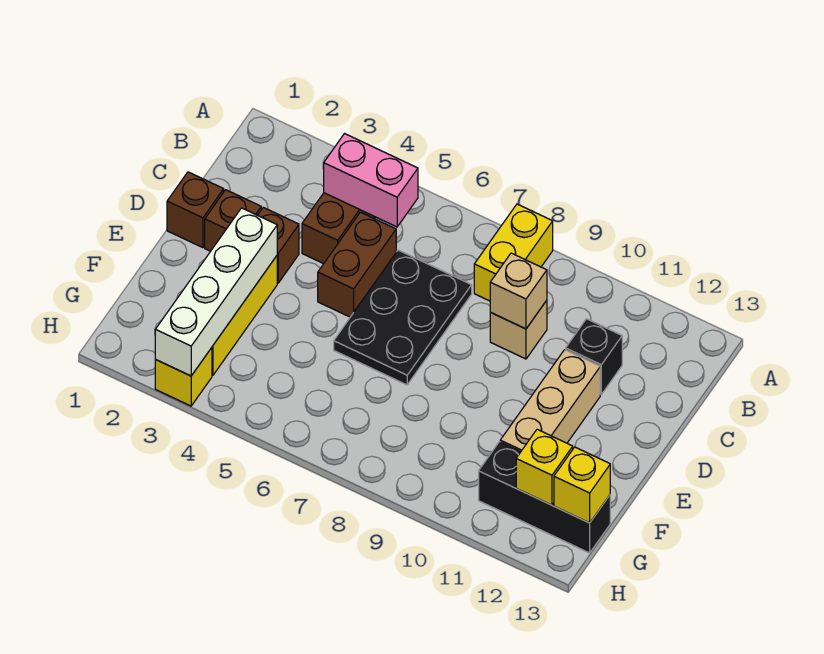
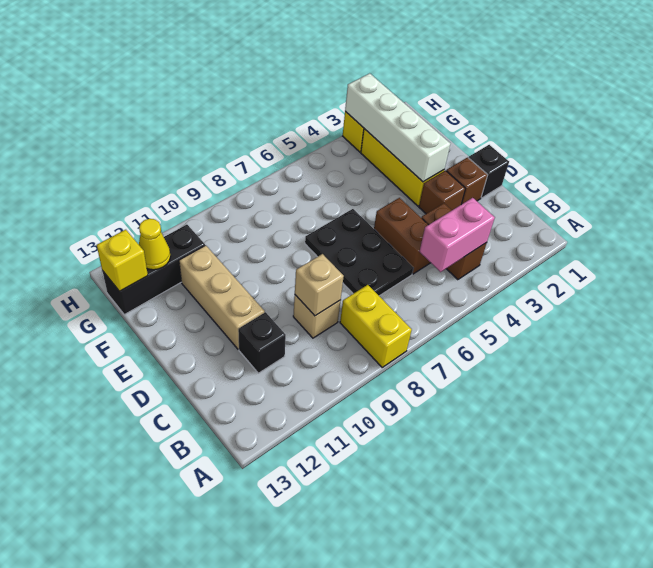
brown 1x1 brick [167,172,224,248] -> black 1x1 brick [468,145,509,198]
yellow 1x1 brick [516,429,573,505] -> yellow 1x1 cone [139,219,171,270]

